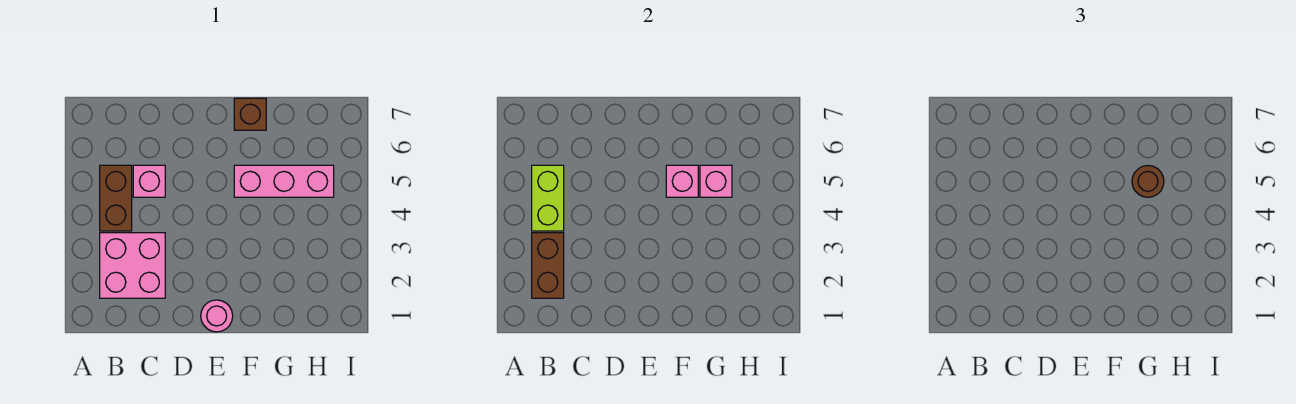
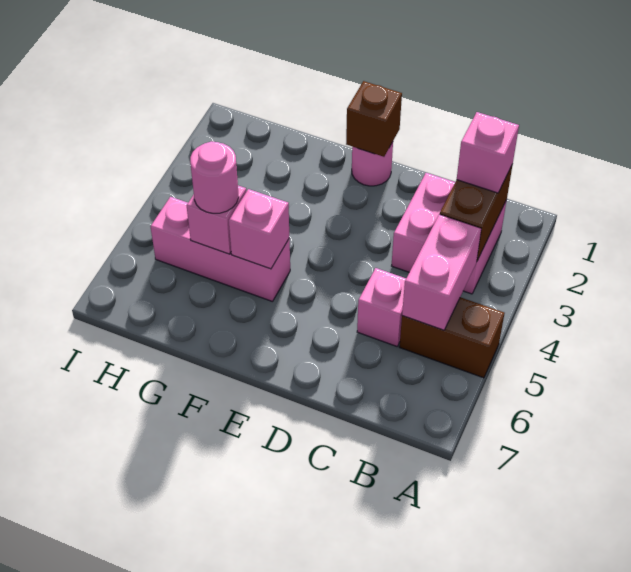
none -> pink 1x1 brick [457,112,519,193]
brown 1x2 brick [100,165,132,231] -> brown 1x2 brick turned to [400,297,504,378]
lime 1x2 brick [532,165,564,231] -> pink 1x2 brick [402,214,481,330]
brown 1x1 brick [234,98,266,130] -> brown 1x1 brick moved to [346,81,402,157]
brown 1x1 round brick [1132,166,1164,197] -> pink 1x1 round brick [190,141,239,213]

